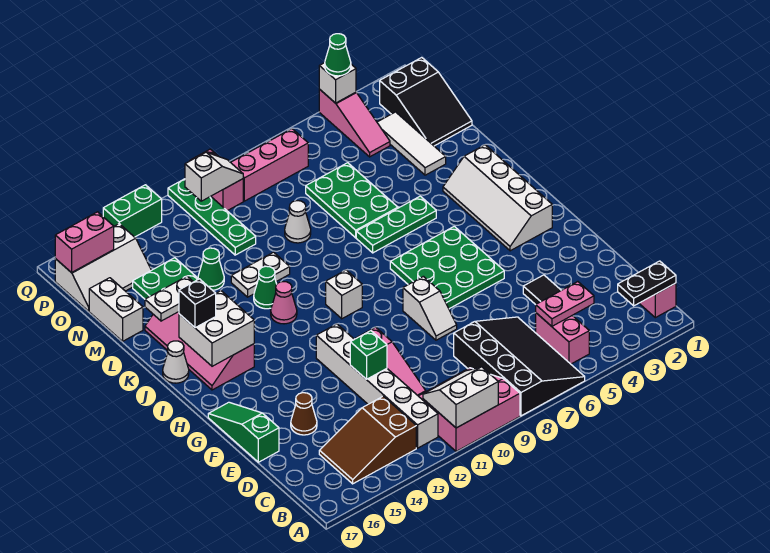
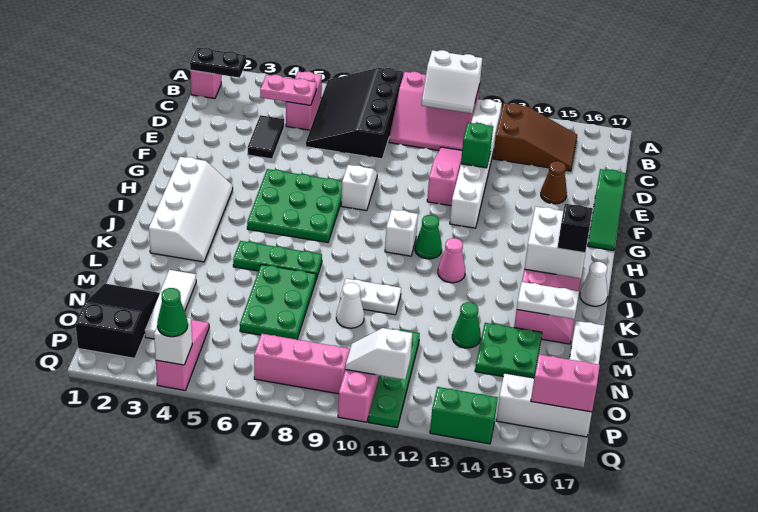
green 1x1 cone [254,266,277,309] -> green 1x1 cone moved to [415,215,442,259]
white 1x2 plate [231,252,290,297] -> white 1x2 plate moved to [340,279,401,315]

